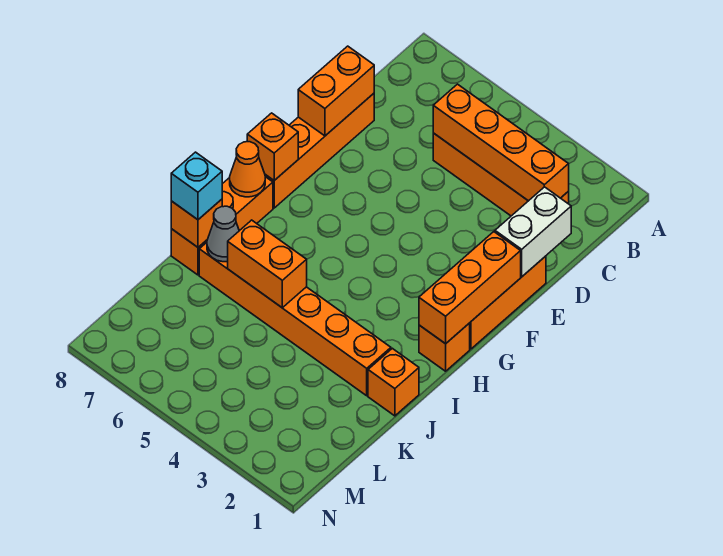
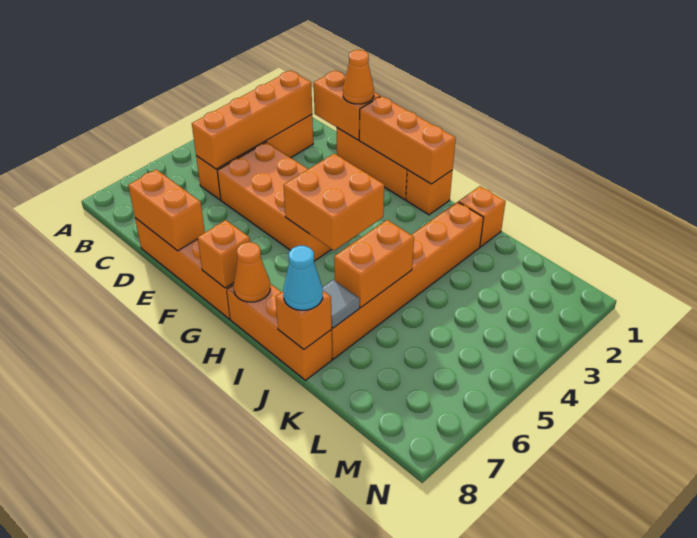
white 1x2 brick [495,187,571,277] -> orange 1x2 brick [314,70,380,140]
none -> orange 2x4 brick [217,142,332,261]
none -> orange 1x1 cone [343,50,374,104]
none -> orange 2x2 brick [283,154,384,250]
grey 1x1 cone [207,206,239,262] -> grey 1x1 tile [322,280,360,328]
cyan 1x1 brick [171,152,222,220] -> cyan 1x1 cone [283,246,323,310]

